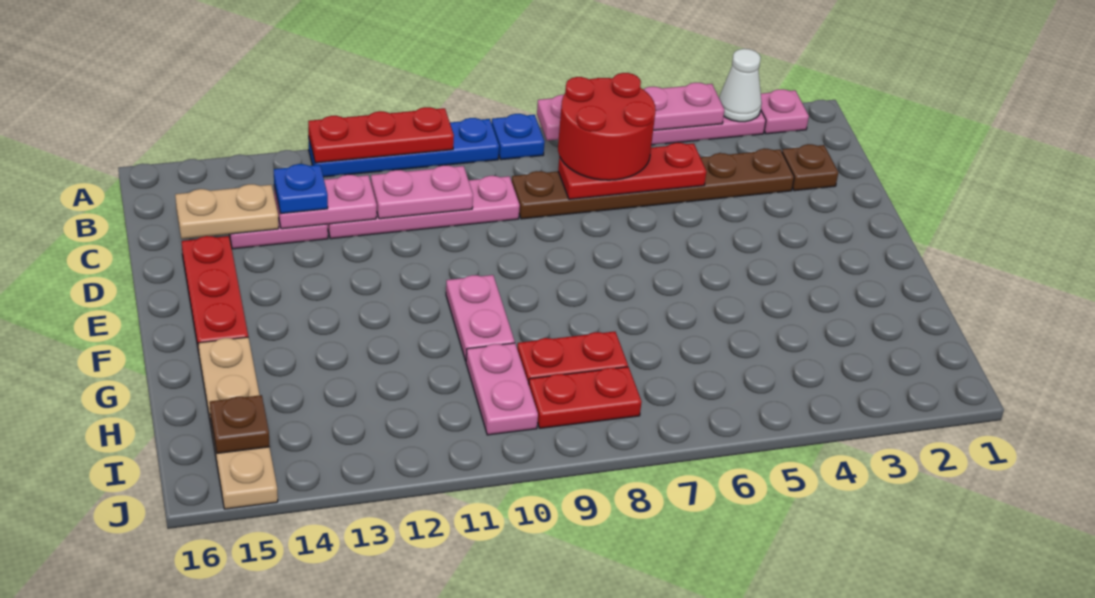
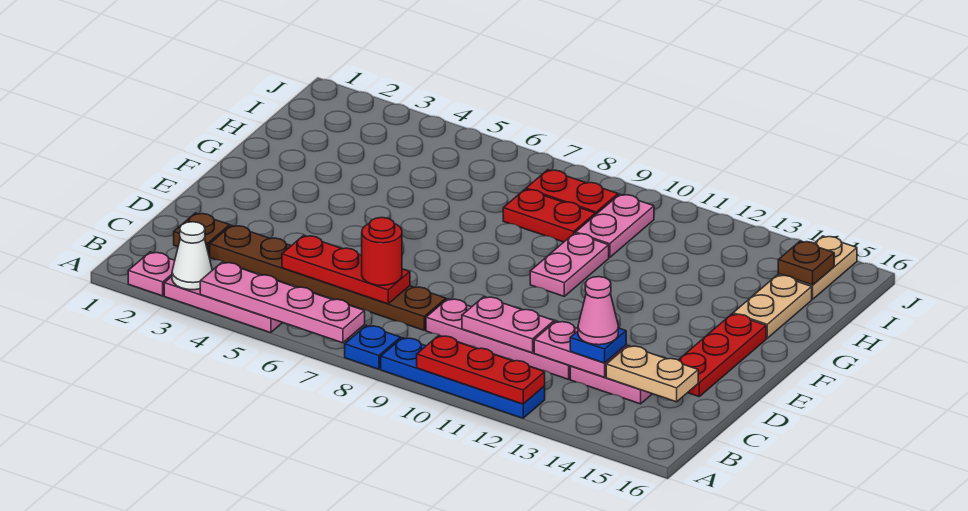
red 2x2 round brick [558,73,656,180] -> red 1x1 round brick [362,217,402,285]
none -> pink 1x1 cone [578,277,618,345]

